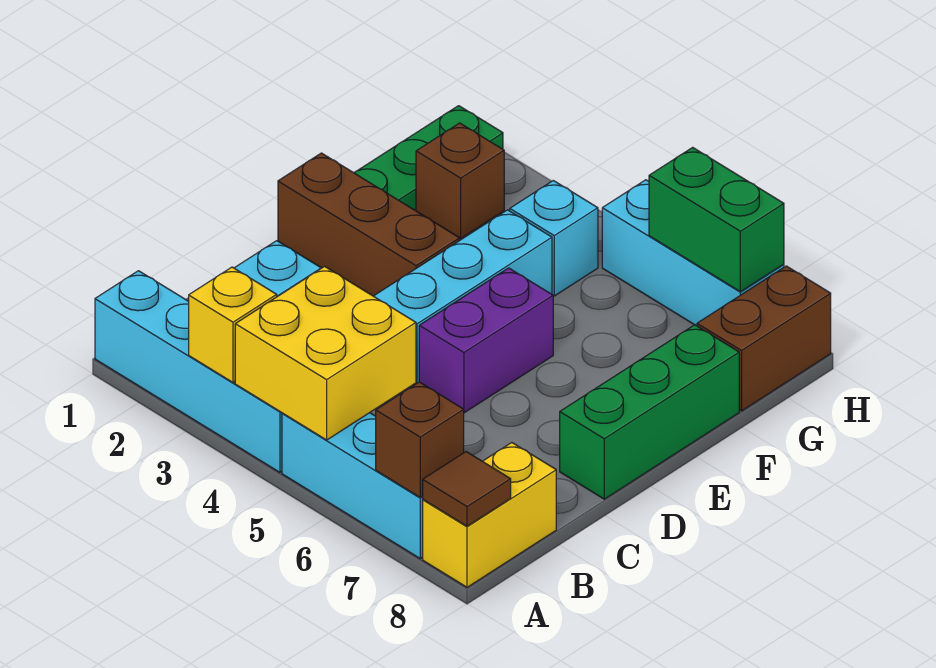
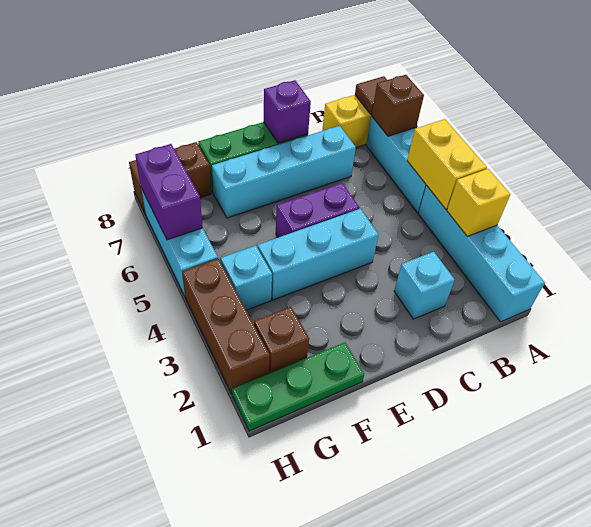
yellow 2x2 brick [235,266,416,440] -> yellow 1x2 brick [407,119,487,209]
none -> cyan 1x4 brick [212,126,356,218]
none -> purple 1x1 brick [264,80,311,143]
brown 1x3 brick [278,153,460,296] -> brown 1x3 brick moved to [182,259,270,394]
green 1x2 brick [649,147,784,292] -> purple 1x2 brick [135,144,203,240]

